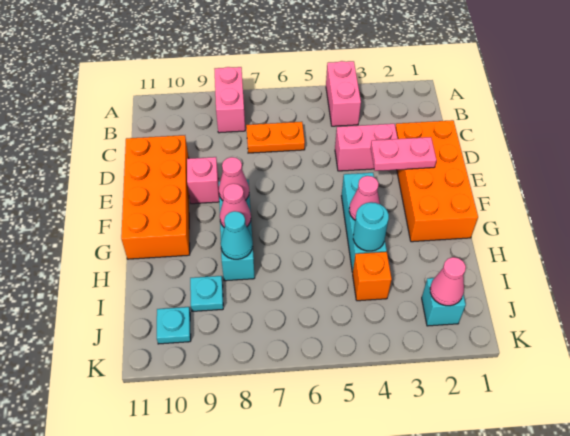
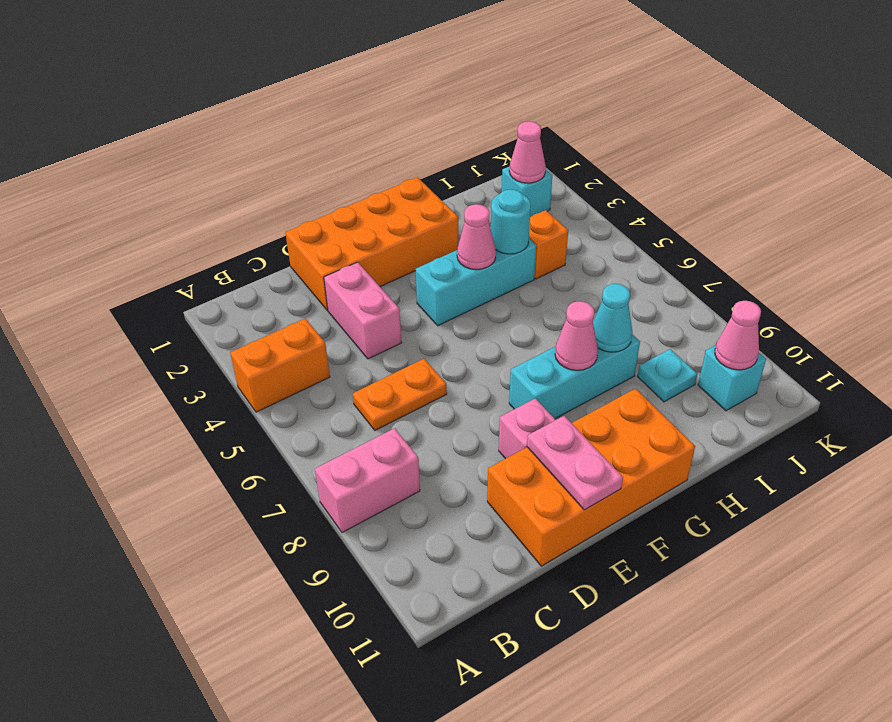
pink 1x2 brick [326,61,361,126] -> orange 1x2 brick [230,318,330,412]
orange 1x2 plate [246,122,305,153] -> orange 1x2 plate turned to [353,359,447,430]
pink 1x2 plate [371,137,436,171] -> pink 1x2 plate moved to [527,416,623,510]
pink 1x1 cone [219,157,249,201] -> pink 1x1 cone moved to [715,301,761,370]
cyan 1x1 plate [157,307,191,344] -> cyan 1x1 brick [698,345,766,411]

